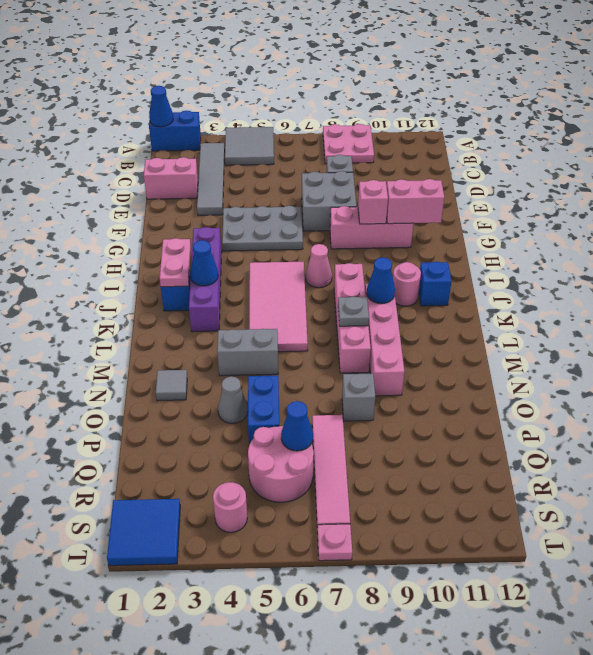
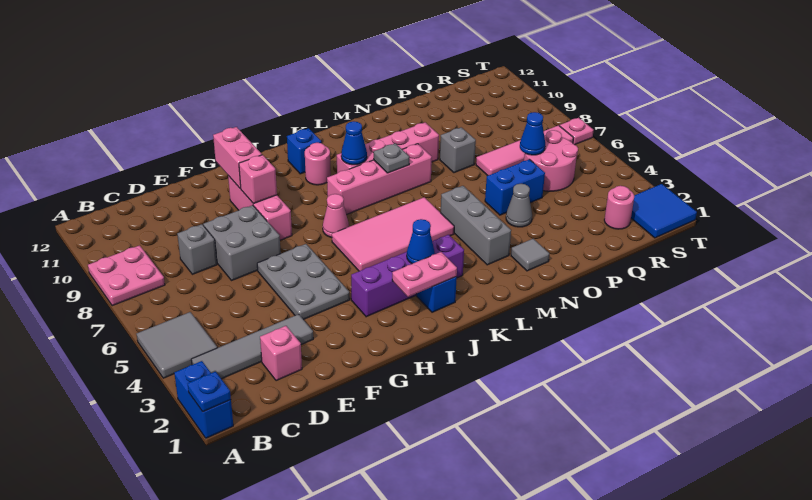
blue 1x1 cone [149,86,173,127] -> blue 1x1 plate [188,372,231,412]
pink 1x2 brick [144,157,198,199] -> pink 1x1 brick [260,326,302,381]
grey 1x2 brick [217,329,278,376] -> grey 1x3 brick [440,186,511,265]
pink 1x1 round brick [213,482,247,532] -> pink 1x1 round brick moved to [604,186,634,229]

